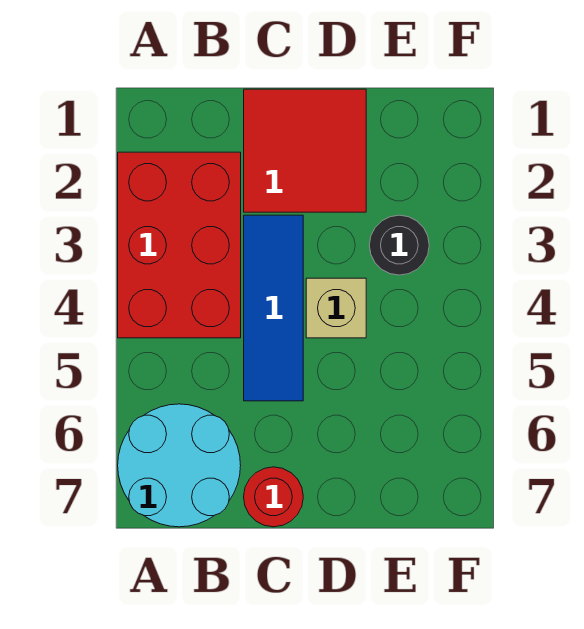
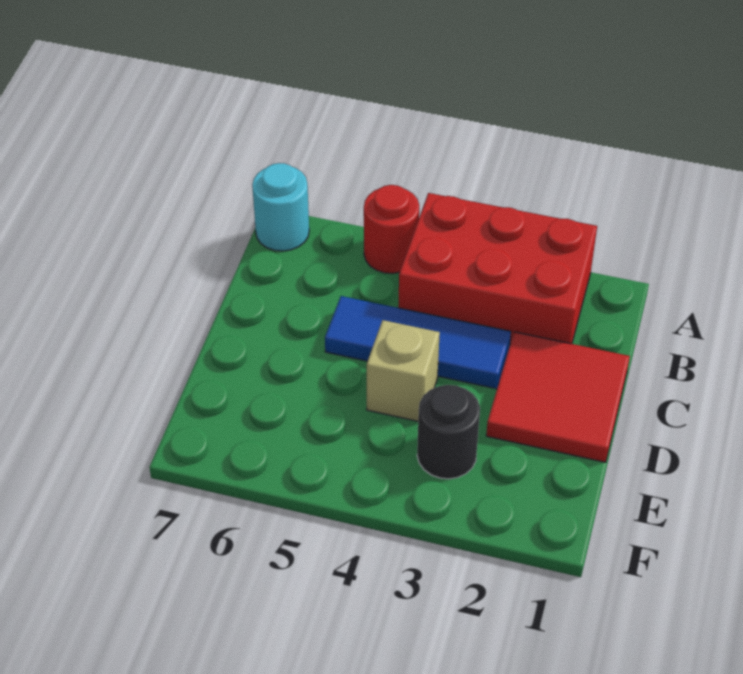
cyan 2x2 round brick [118,404,241,527] -> cyan 1x1 round brick [252,163,309,251]
red 1x1 round brick [244,467,303,527] -> red 1x1 round brick moved to [364,185,419,274]

